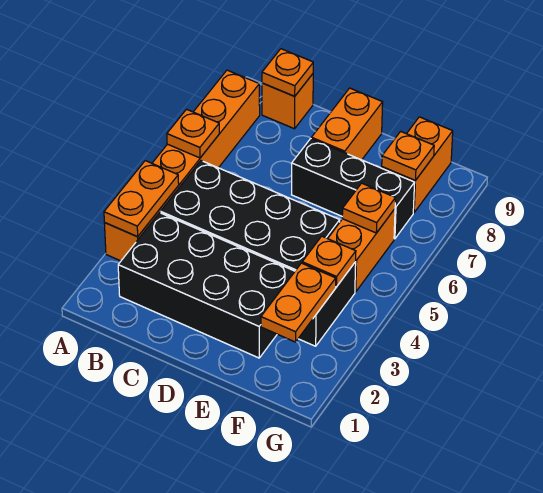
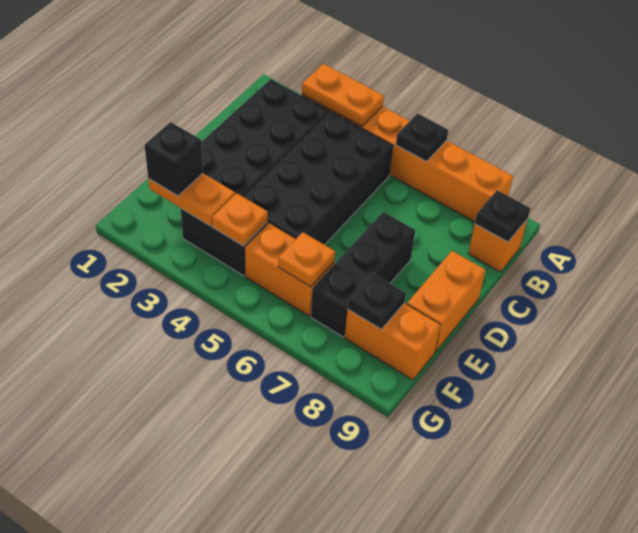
orange 1x1 plate [167,109,219,158] -> black 1x1 plate [396,114,448,162]
orange 1x1 plate [262,49,313,96] -> black 1x1 plate [475,190,530,242]
orange 1x2 brick [311,88,383,160] -> orange 1x2 brick turned to [407,251,486,352]
none -> black 1x1 brick [145,122,203,196]
orange 1x1 plate [382,131,434,180] -> black 1x1 plate [348,273,406,329]

